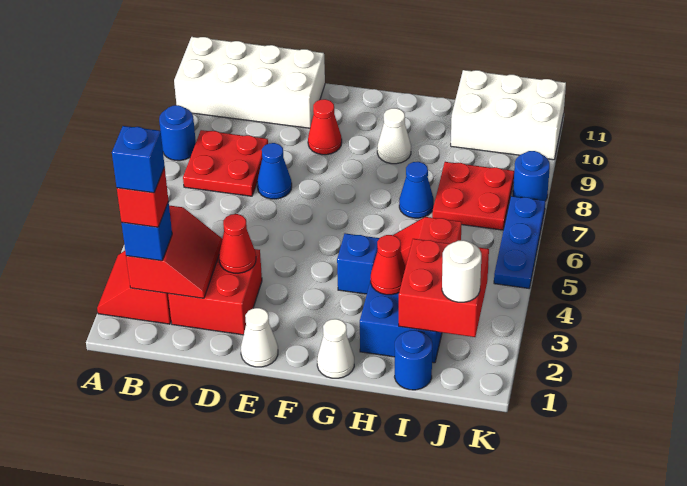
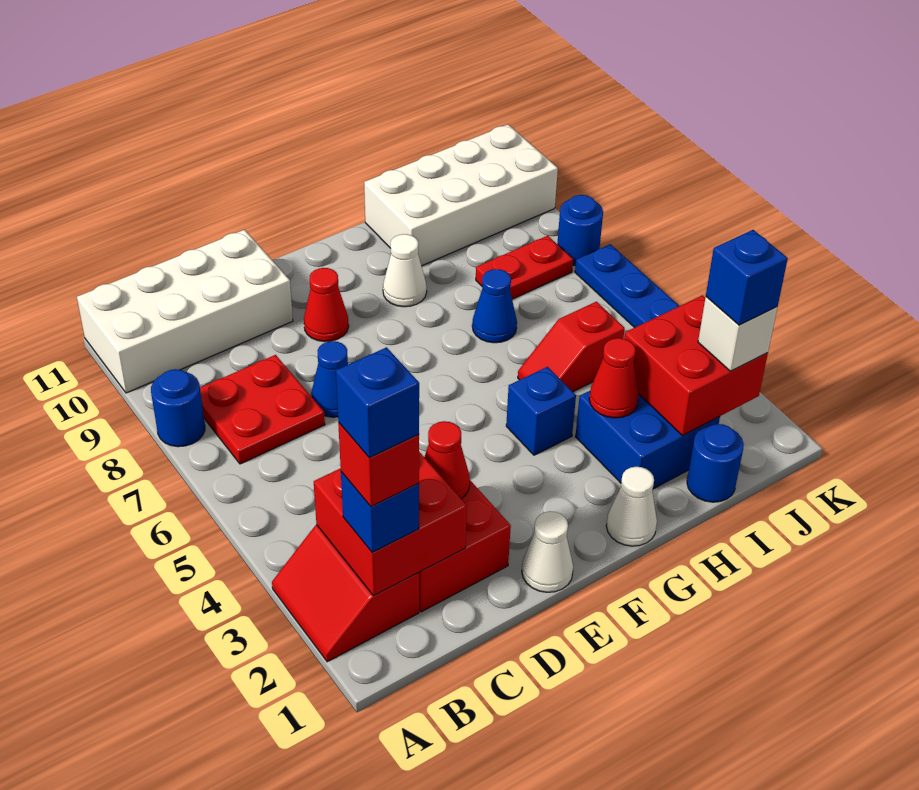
red 2x2 slope [126,205,222,298] -> red 2x2 brick [314,452,467,596]
red 2x2 plate [432,162,514,230] -> red 1x2 plate [476,236,573,299]
white 2x3 brick [451,70,566,160] -> white 2x4 brick [364,124,558,266]
white 1x1 round brick [442,240,481,302] -> white 1x1 brick [698,297,777,371]
none -> blue 1x1 brick [706,230,788,325]

